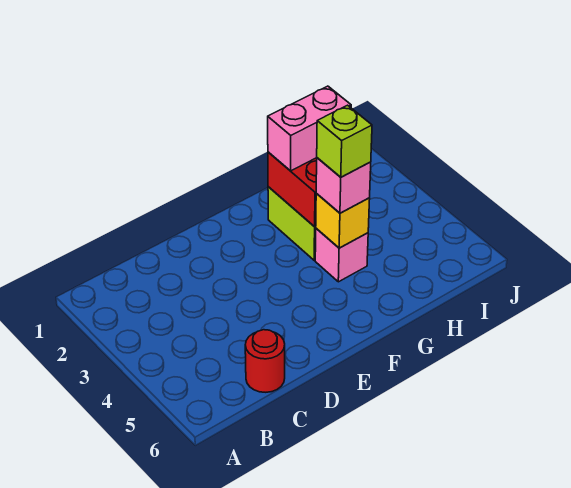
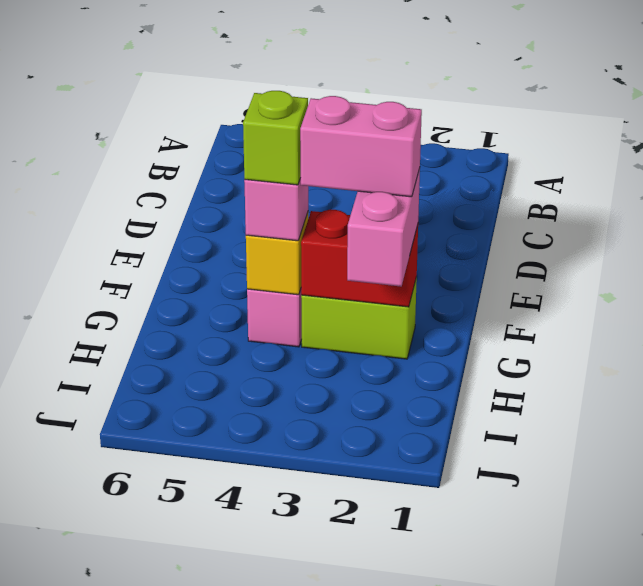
red 1x1 round brick [245,330,285,392] -> none
none -> pink 1x2 brick [300,96,422,197]

